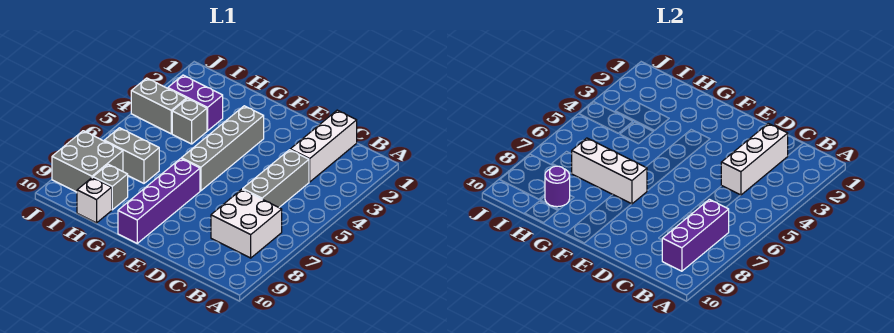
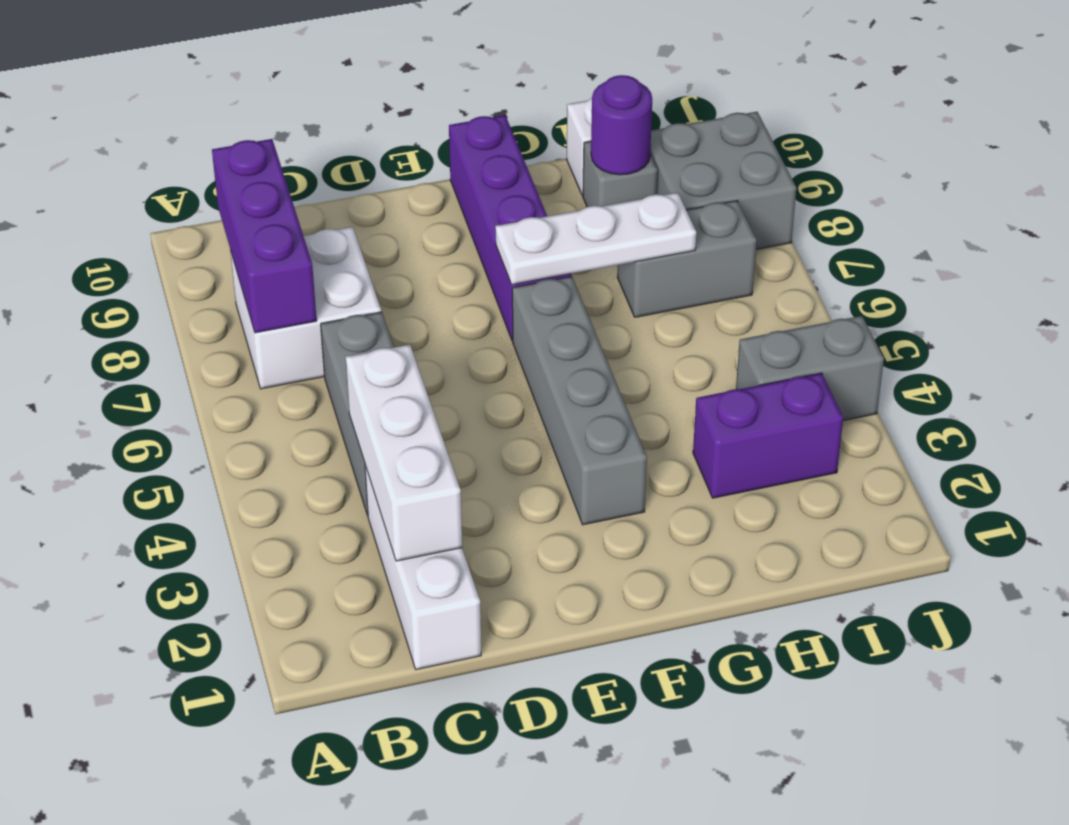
white 1x3 brick [571,138,647,204] -> white 1x3 plate [495,193,696,285]
grey 1x1 brick [172,99,207,144] -> none

